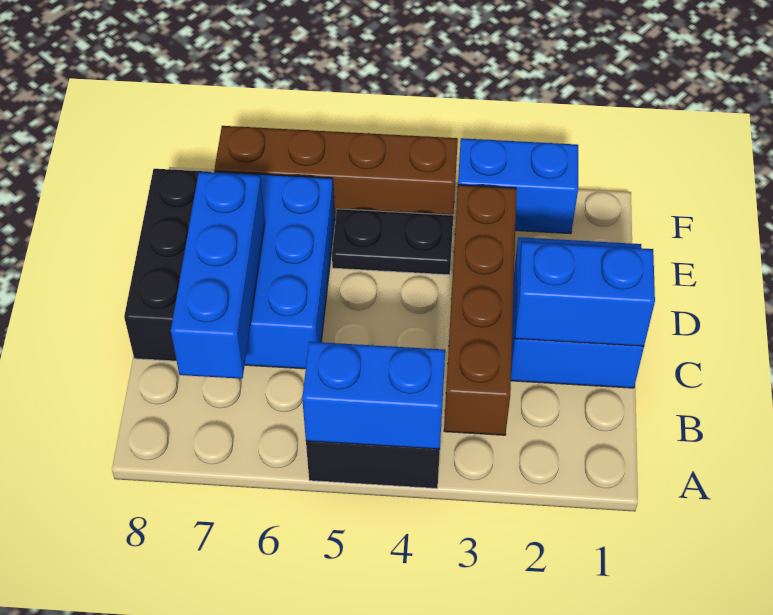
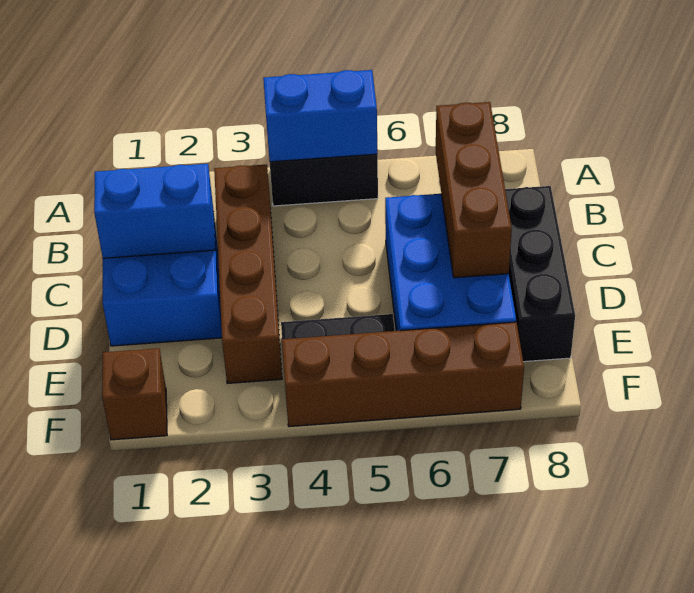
blue 1x3 brick [171,172,265,379] -> brown 1x3 brick [436,102,512,278]
none -> brown 1x1 brick [102,348,167,440]
blue 1x2 brick [457,138,578,234] -> none

